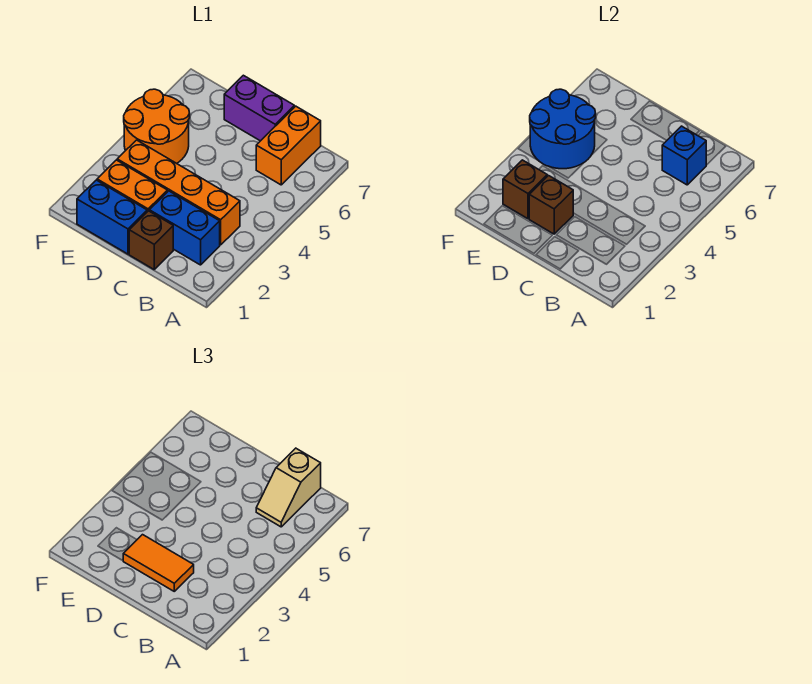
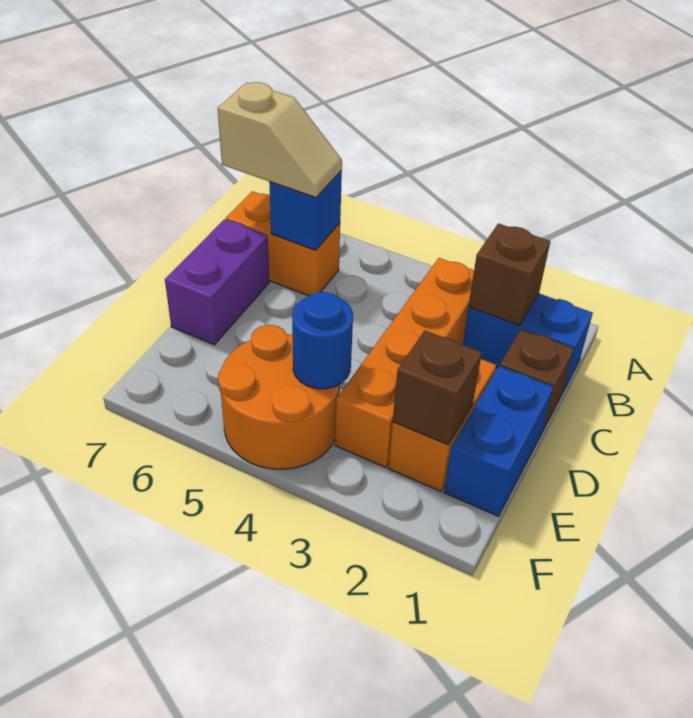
blue 1x2 brick [149,191,220,265] -> blue 1x2 brick turned to [463,294,593,393]
orange 1x2 tile [123,535,194,591] -> none
brown 1x1 brick [529,176,573,234] -> brown 1x1 brick moved to [469,223,550,326]
blue 2x2 round brick [530,89,596,169] -> blue 1x1 round brick [292,292,353,389]

